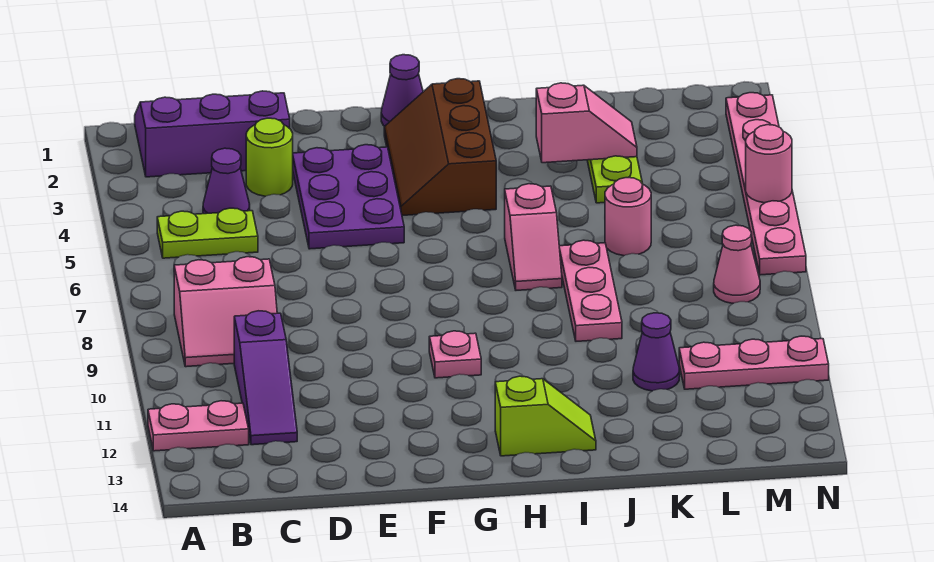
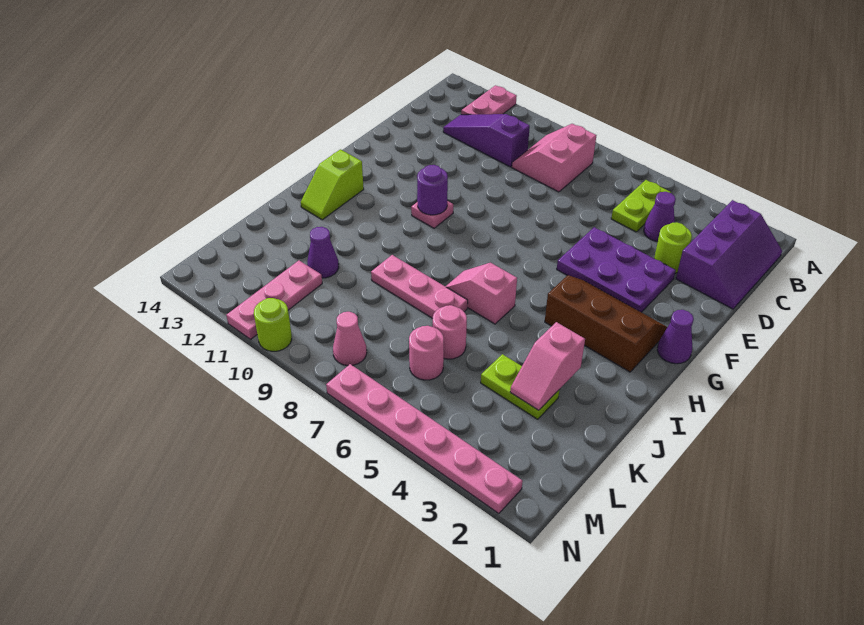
none -> purple 1x1 round brick [417,165,448,215]
pink 1x1 round brick [746,125,792,203] -> pink 1x1 round brick moved to [409,326,444,380]
none -> lime 1x1 round brick [254,298,292,351]

